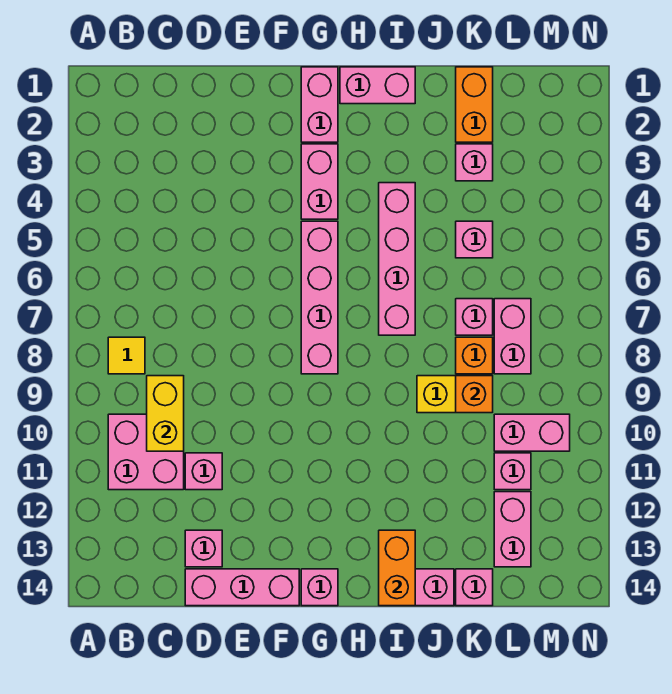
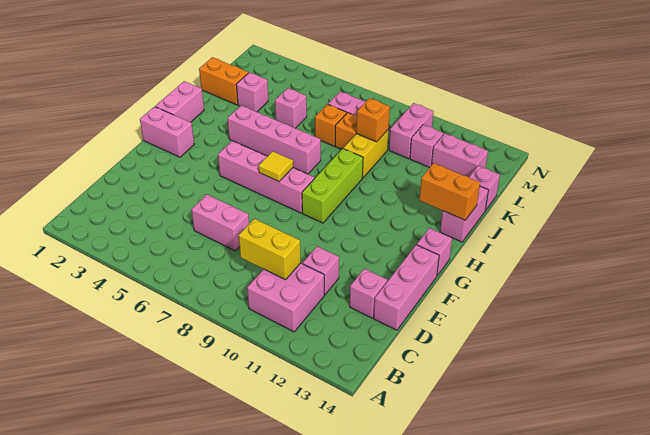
yellow 1x1 tile [108,337,145,374] -> yellow 1x1 tile moved to [259,151,293,181]
pink 1x2 brick [301,144,338,219] -> pink 1x2 brick moved to [191,194,249,251]
none -> lime 1x3 brick [302,149,363,223]
pink 1x1 brick [456,299,493,335] -> orange 1x1 brick [315,104,347,146]

